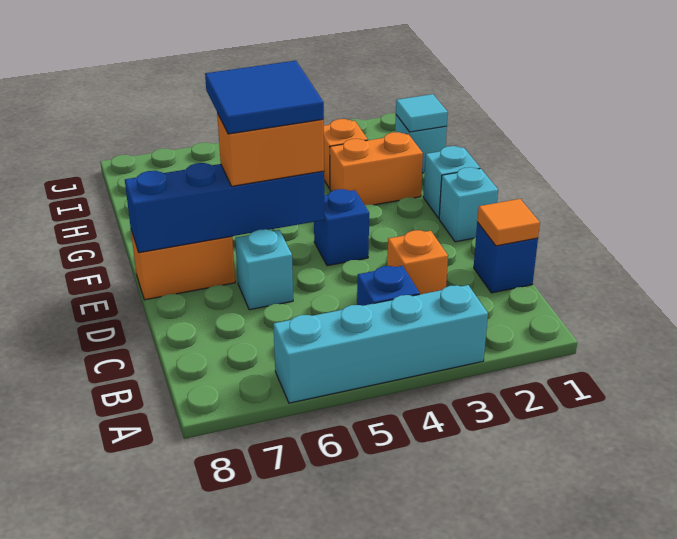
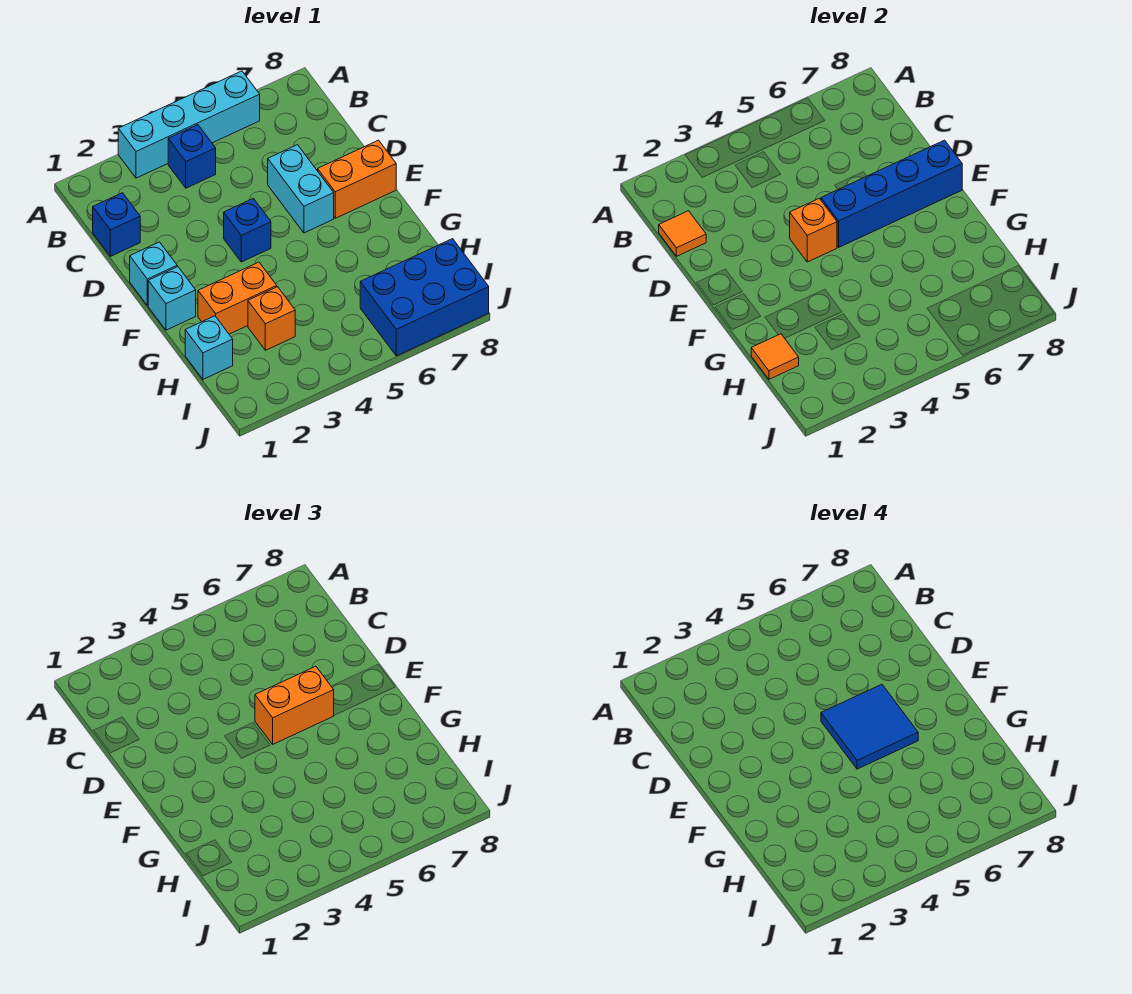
orange 1x1 brick [387,230,448,294] -> orange 1x1 brick moved to [790,198,837,262]
cyan 1x1 brick [235,229,293,310] -> cyan 1x2 brick [268,145,334,233]
cyan 1x1 tile [396,94,448,132] -> orange 1x1 tile [751,334,799,379]
none -> blue 2x3 brick [360,239,489,356]

